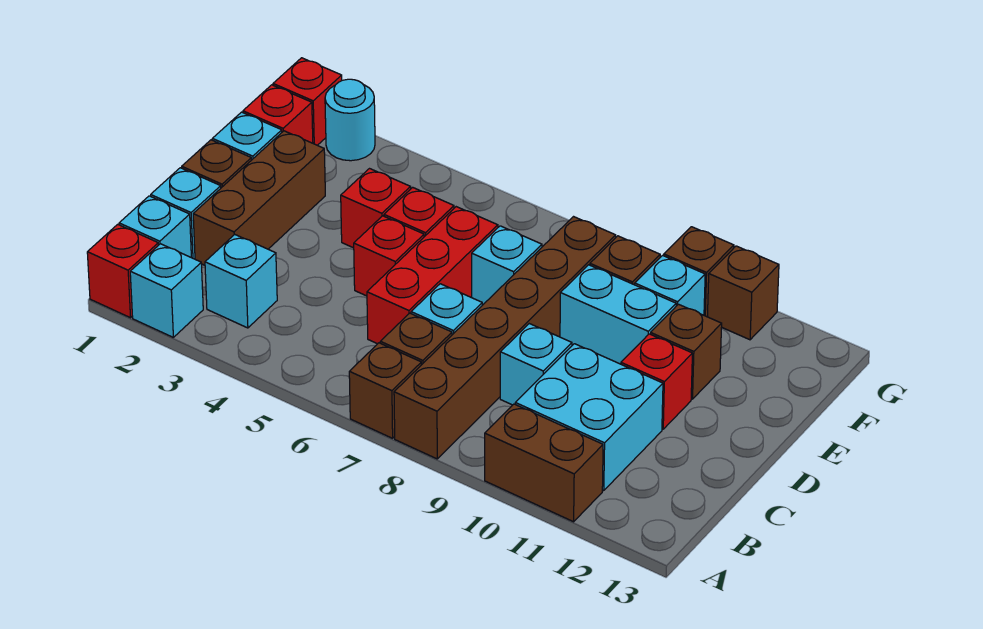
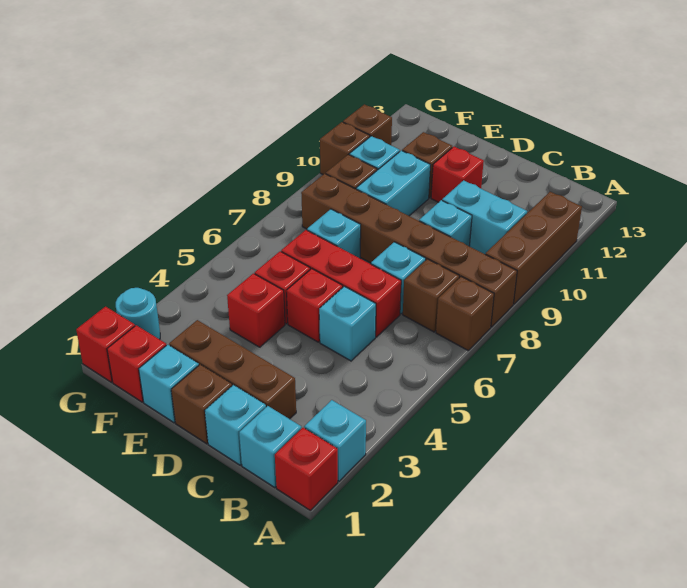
brown 1x2 brick [485,404,603,522] -> brown 1x3 brick [485,192,582,304]
cyan 1x1 brick [205,234,277,328] -> cyan 1x1 brick moved to [319,286,376,361]
cyan 2x2 brick [515,344,663,491] -> cyan 1x2 brick [442,180,527,254]

